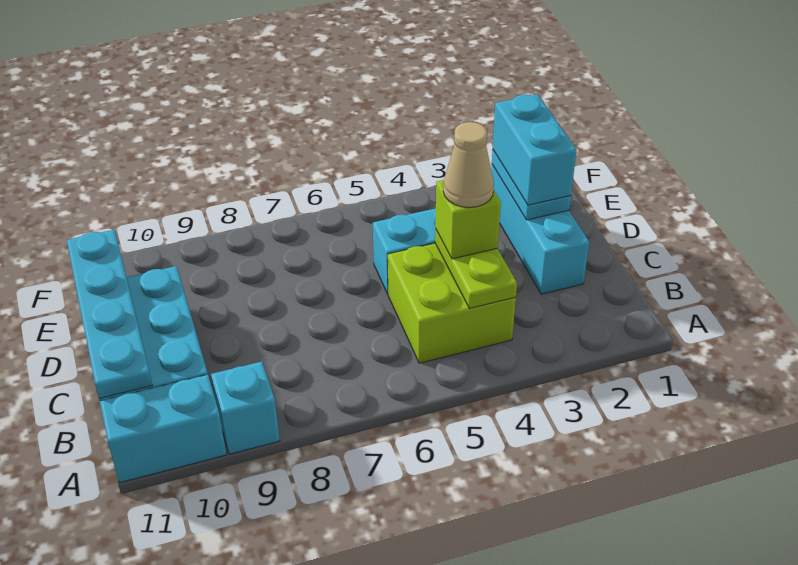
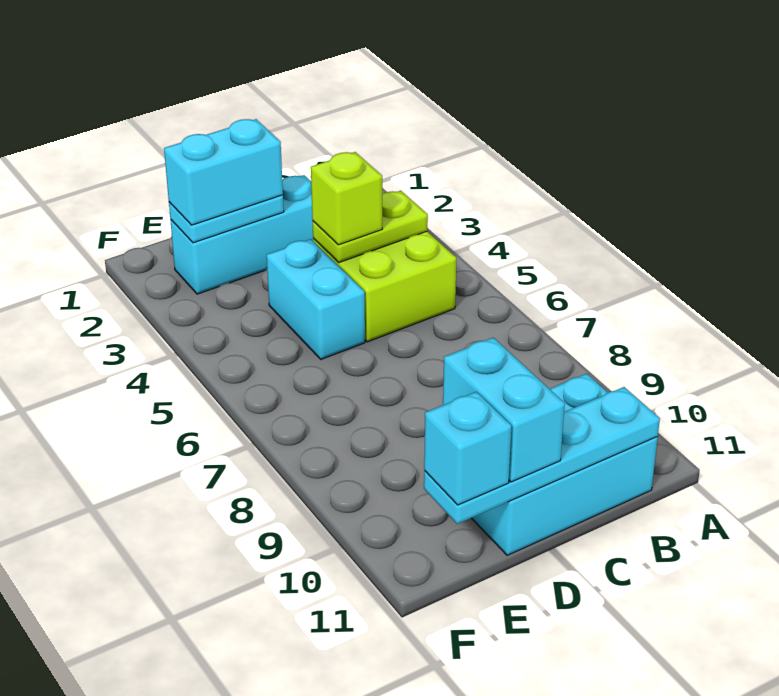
cyan 1x1 brick [211,362,280,454] -> cyan 1x1 brick moved to [424,392,511,505]
cyan 1x2 brick [100,375,226,483] -> cyan 1x2 brick moved to [443,338,565,482]
tan 1x1 cone [443,122,494,208] -> none

